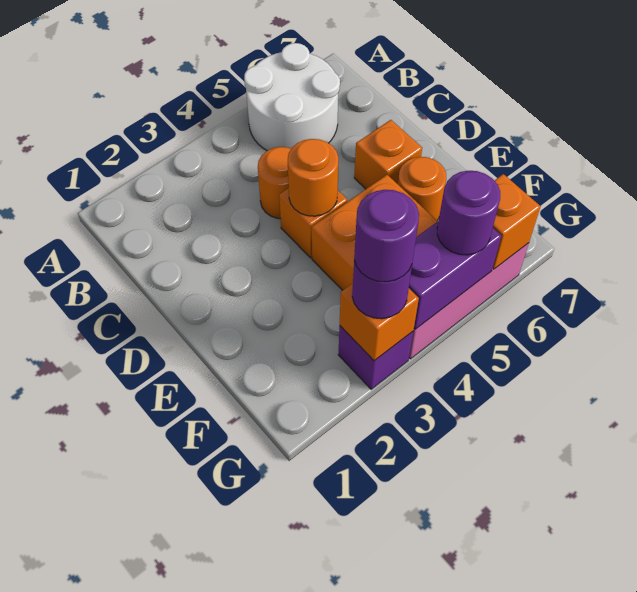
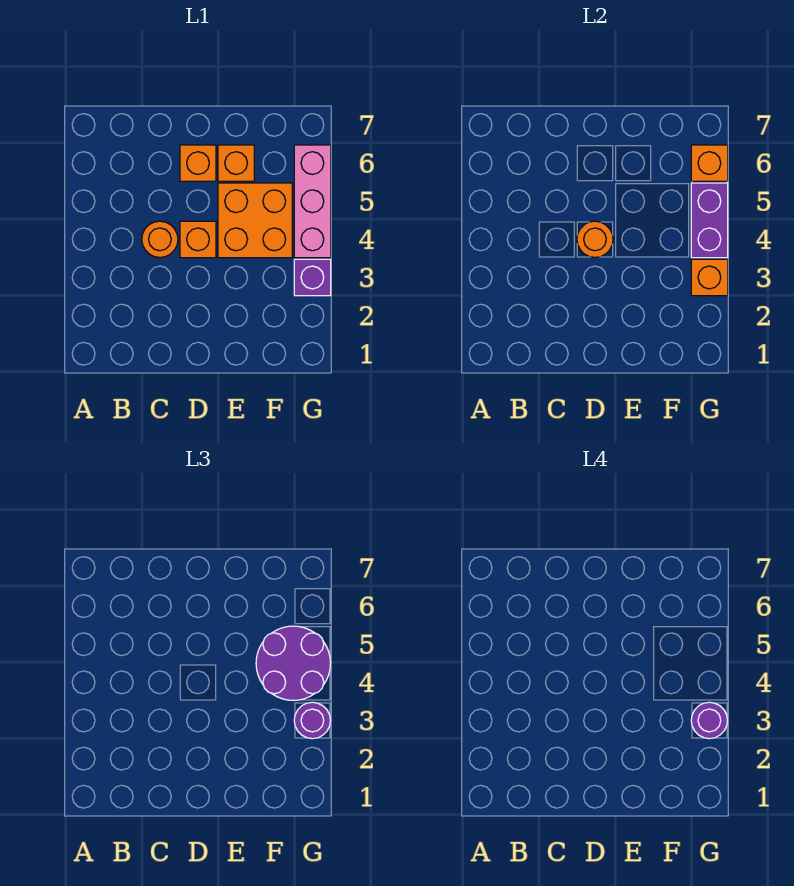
white 2x2 round brick [244,43,340,151] -> none
orange 1x1 round brick [398,157,446,220] -> orange 1x1 brick [218,145,254,181]
purple 1x1 round brick [437,171,500,255] -> purple 2x2 round brick [256,626,331,701]

